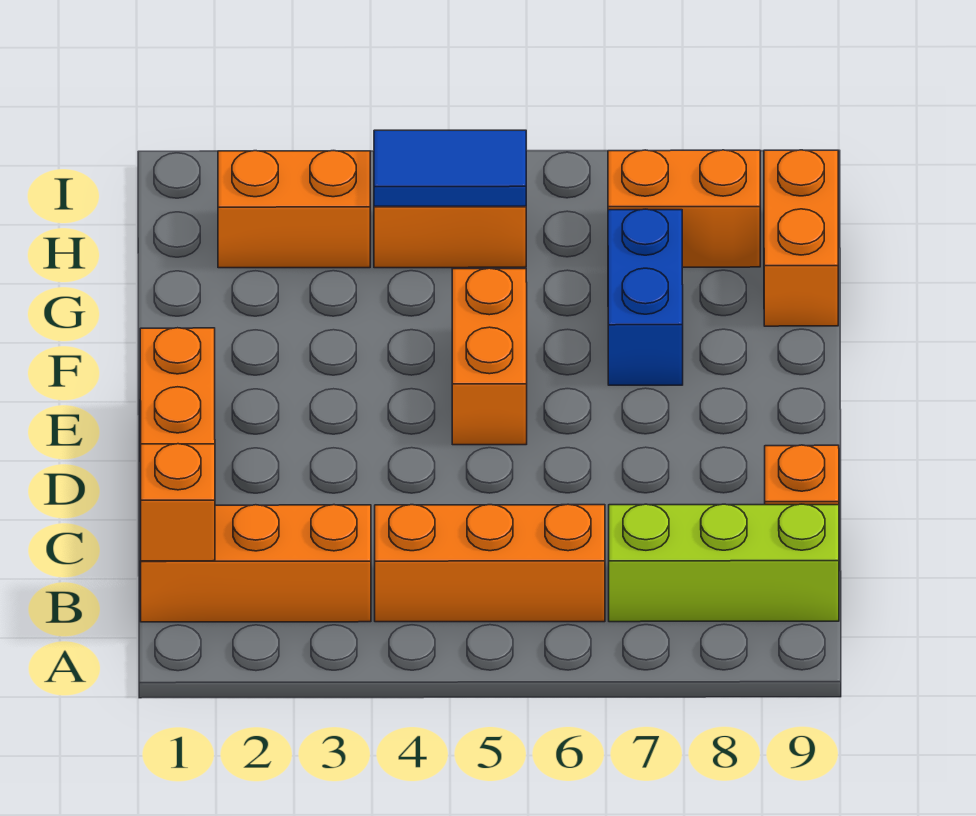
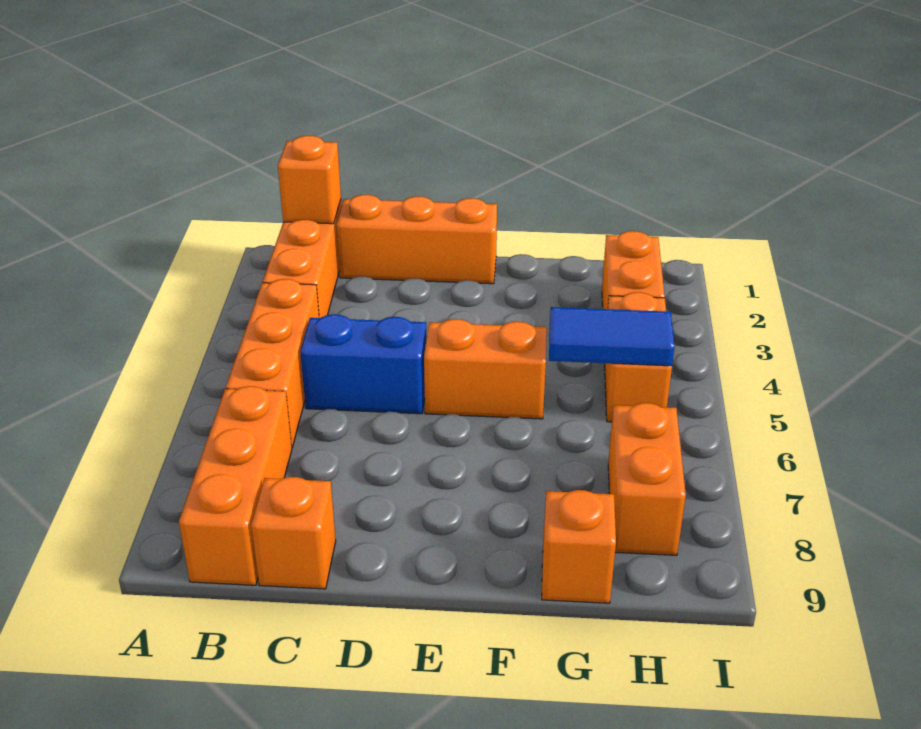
lime 1x3 brick [609,504,839,622] -> orange 1x3 brick [179,386,292,585]
blue 1x2 brick [608,209,683,385] -> blue 1x2 brick moved to [300,314,427,414]
orange 1x2 brick [764,150,838,326] -> orange 1x1 brick [542,490,616,603]
blue 1x2 tile [374,130,526,206] -> blue 1x2 tile turned to [549,307,675,366]

